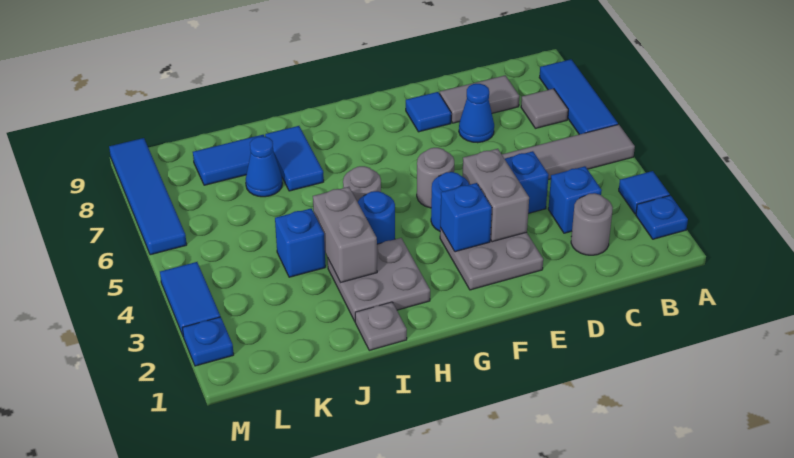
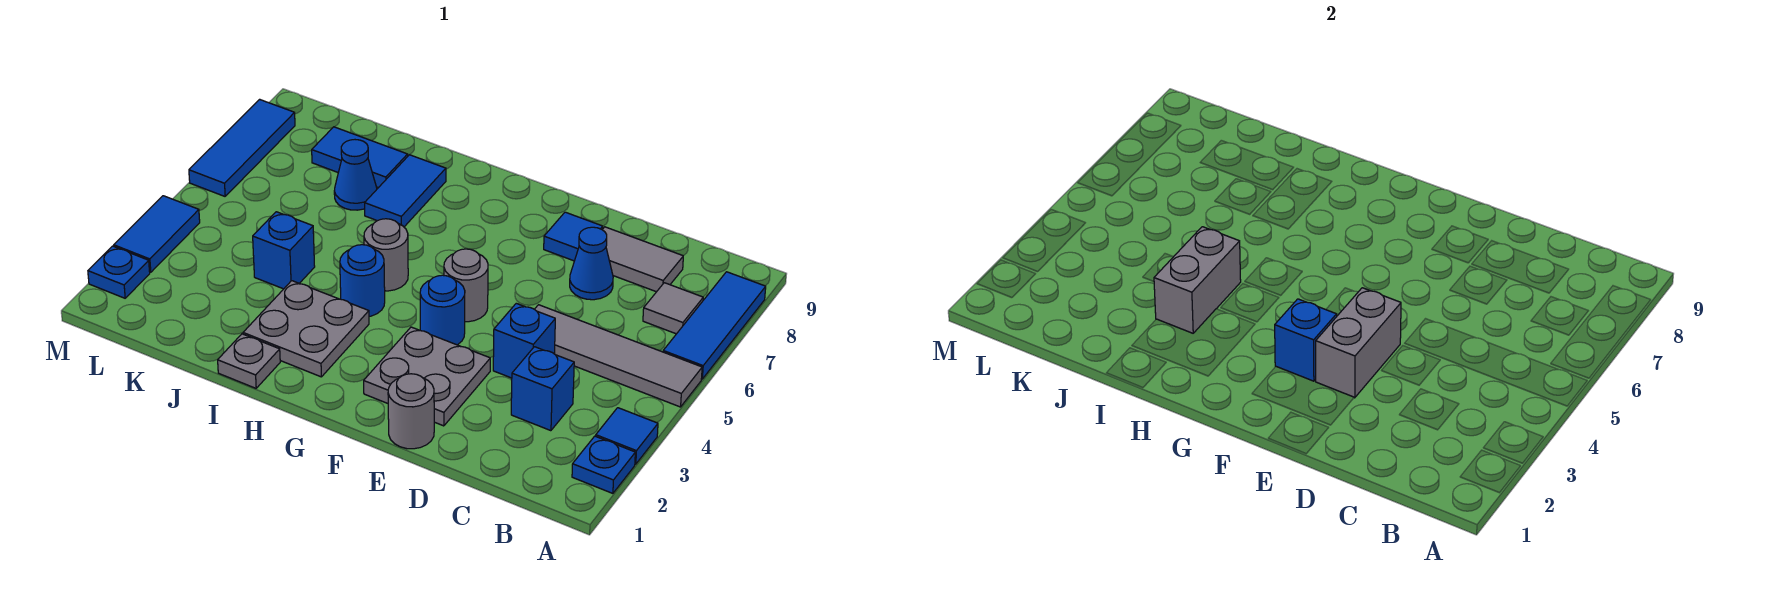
grey 1x1 round brick [571,193,613,255] -> grey 1x1 round brick moved to [388,374,434,449]
blue 1x4 tile [109,138,187,255] -> blue 1x3 tile [189,99,295,196]

